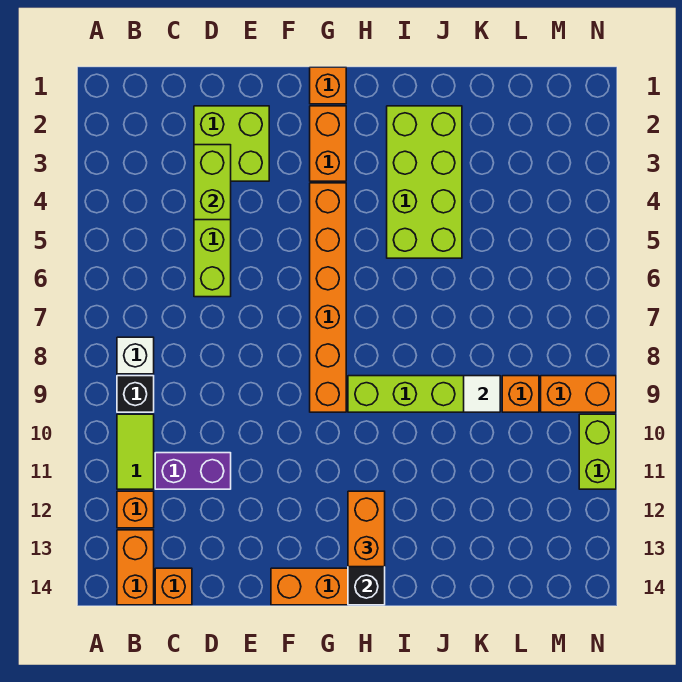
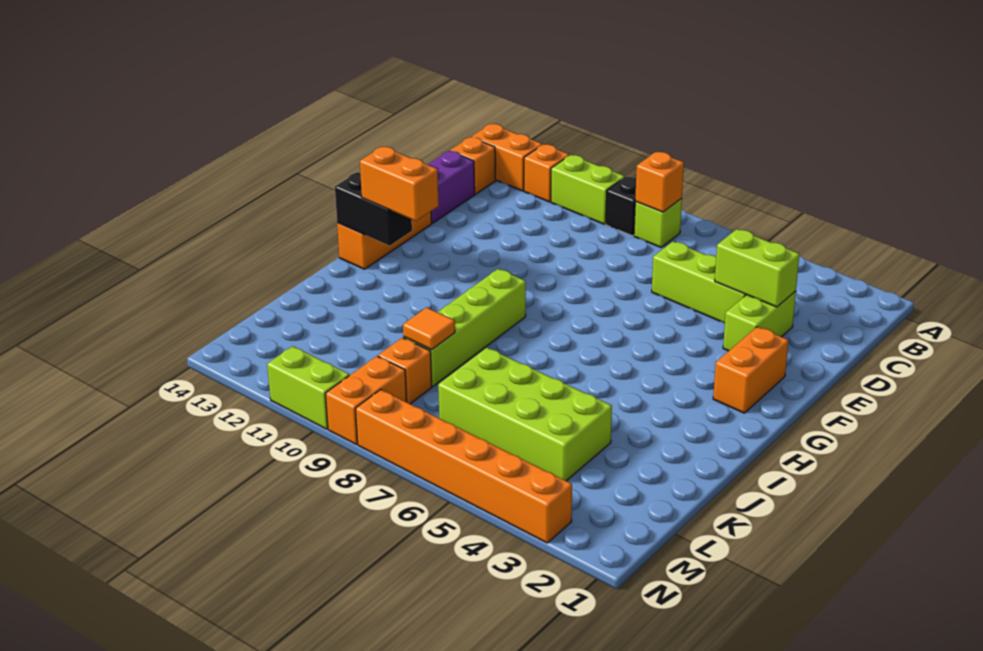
white 1x1 brick [117,337,154,374] -> lime 1x1 brick [634,198,682,247]
lime 1x2 tile [117,414,154,489] -> lime 1x2 brick [551,155,625,224]
purple 1x2 brick [155,453,231,489] -> purple 1x2 brick moved to [428,151,475,223]
lime 2x2 brick [194,106,269,181] -> lime 1x2 brick [723,291,796,351]
orange 1x1 brick [310,67,346,104] -> orange 1x1 brick moved to [635,152,684,212]
orange 1x2 brick [310,106,346,181] -> orange 1x2 brick turned to [713,327,788,413]
orange 1x6 brick [310,183,346,412] -> orange 1x6 brick moved to [355,390,572,543]
lime 2x4 brick [387,106,462,258] -> lime 2x4 brick moved to [438,348,612,481]
white 1x1 tile [464,376,500,412] -> orange 1x1 tile [403,307,455,350]

